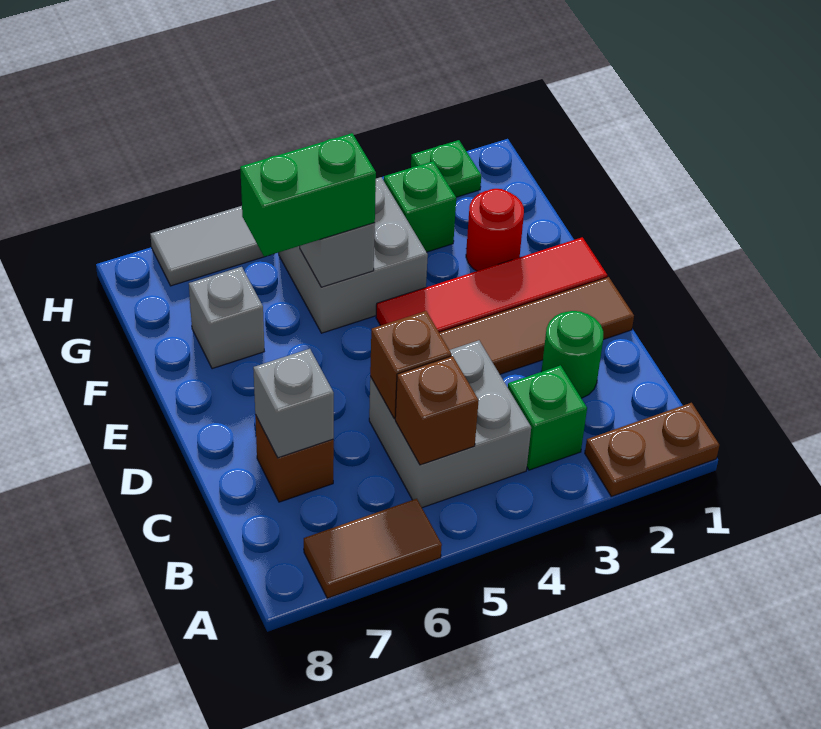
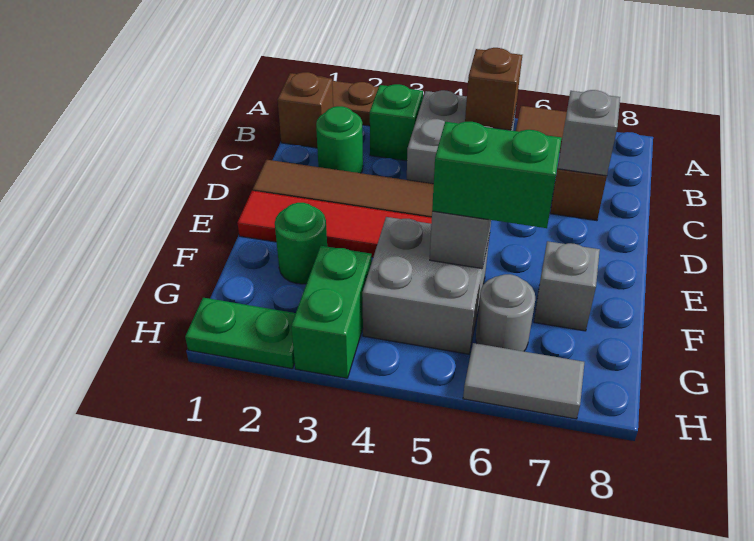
brown 1x1 brick [370,311,451,419] -> brown 1x1 brick moved to [277,72,333,148]
red 1x1 round brick [466,189,524,271] -> green 1x1 round brick [275,203,327,284]
green 1x1 brick [384,161,456,252] -> green 1x2 brick [291,246,372,378]
none -> grey 1x1 round brick [476,274,535,351]
green 1x1 plate [411,140,481,197] -> green 1x2 plate [185,298,296,369]

